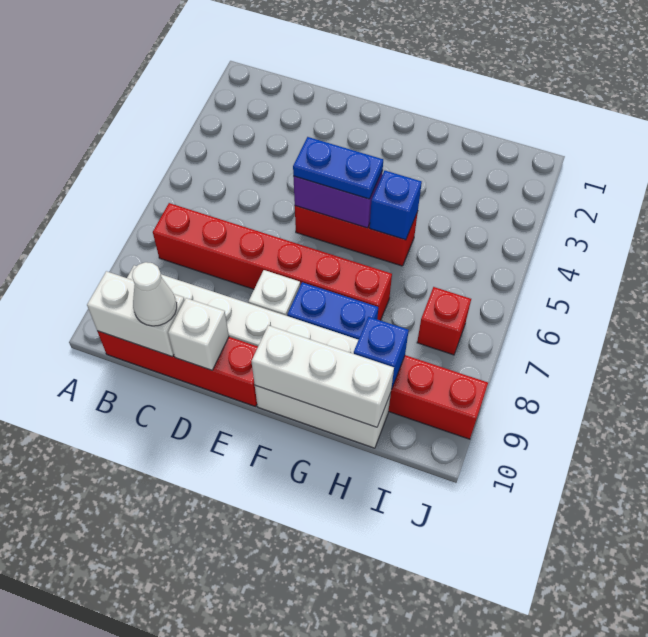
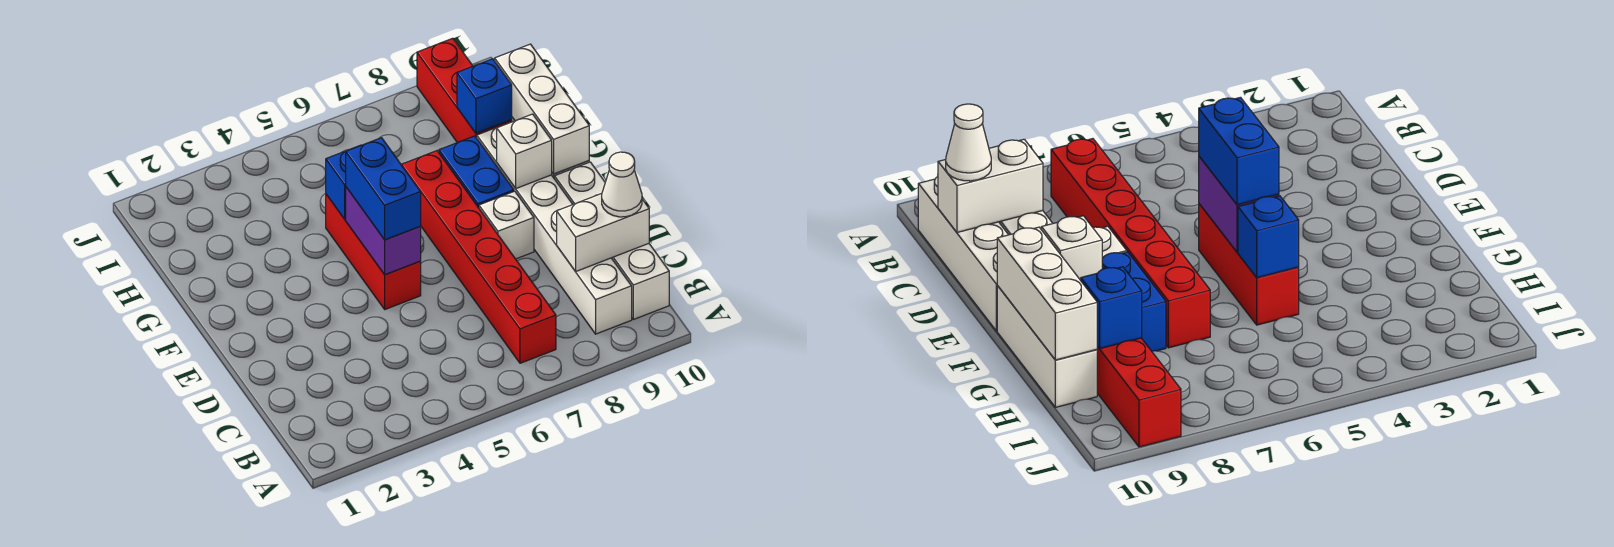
red 1x4 brick [97,331,258,406] -> white 1x4 brick [554,162,669,319]
white 1x2 brick [87,271,184,357] -> white 1x2 brick turned to [557,194,649,271]
white 1x1 brick [168,298,229,370] -> white 1x1 brick moved to [497,114,552,188]
blue 1x2 plate [293,137,383,199] -> blue 1x2 brick [346,138,421,240]
red 1x1 brick [417,287,471,355] -> none

